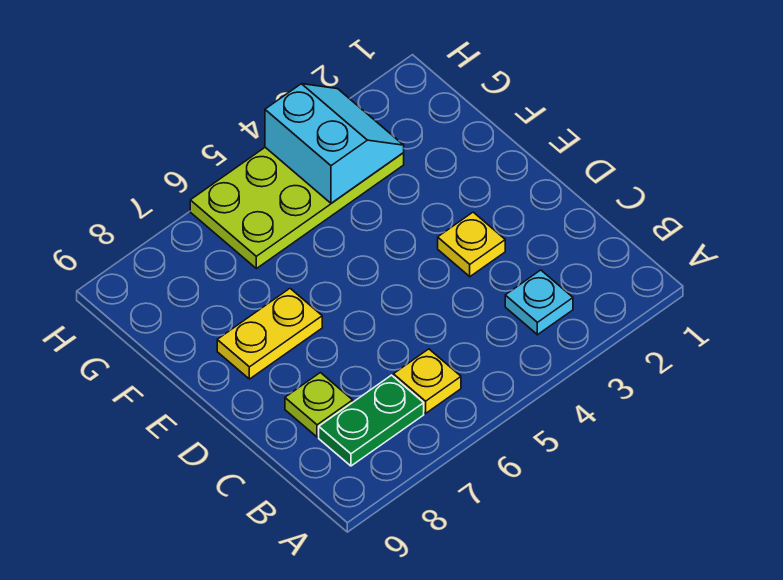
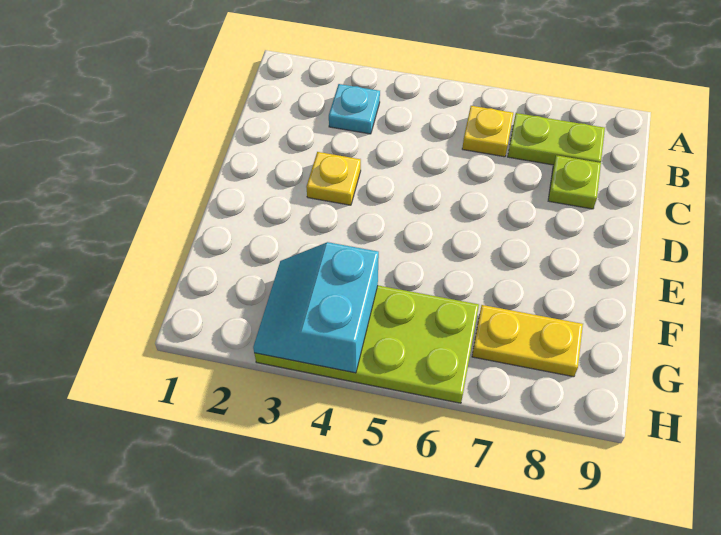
green 1x2 plate [319,375,424,466] -> lime 1x2 plate [508,113,605,165]
yellow 1x2 plate [217,289,322,379] -> yellow 1x2 plate moved to [472,305,583,377]

